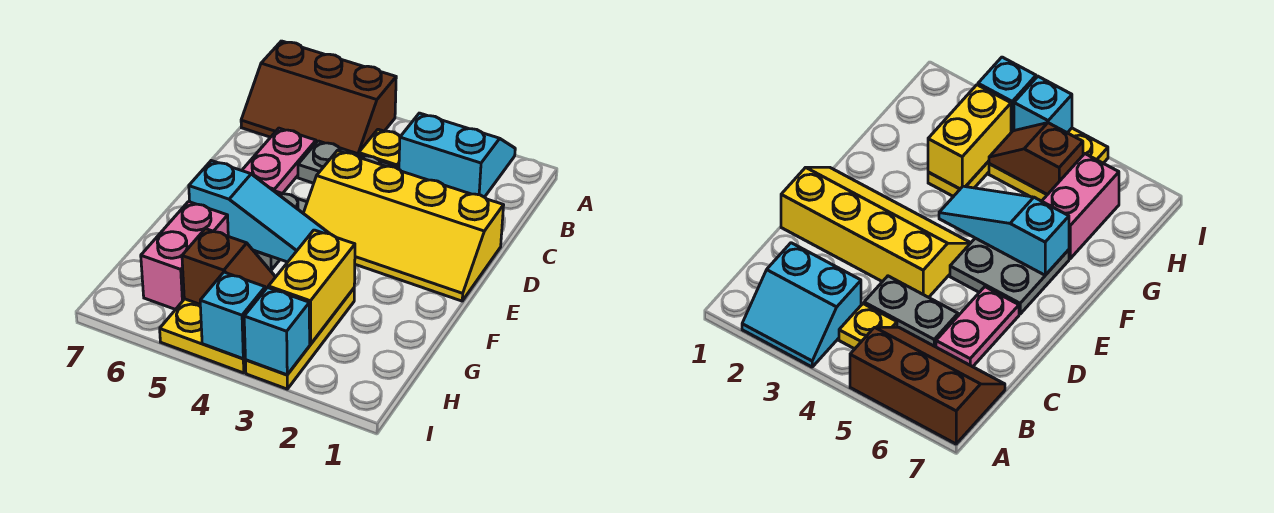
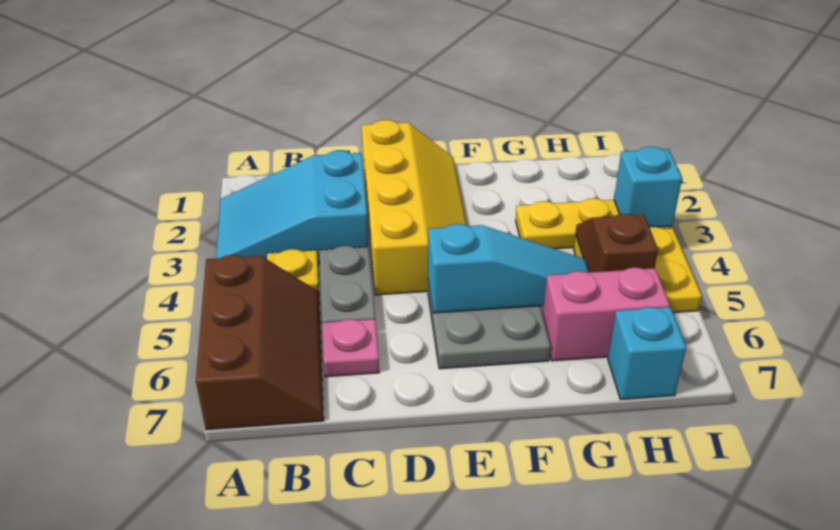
cyan 2x2 slope [399,113,515,197] -> cyan 2x3 slope [216,150,369,264]
pink 1x2 plate [242,128,316,194] -> pink 1x1 plate [322,319,379,377]
cyan 1x3 slope [189,161,330,262] -> cyan 1x3 slope turned to [428,224,589,313]
yellow 1x2 brick [268,230,355,344] -> none
cyan 1x1 brick [200,272,265,359] -> cyan 1x1 brick moved to [608,307,686,400]

